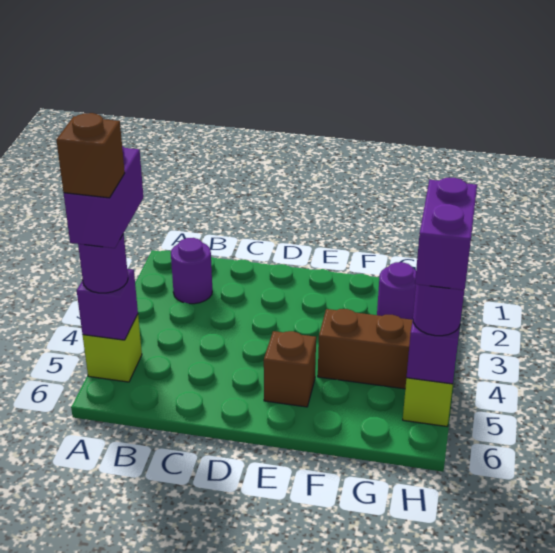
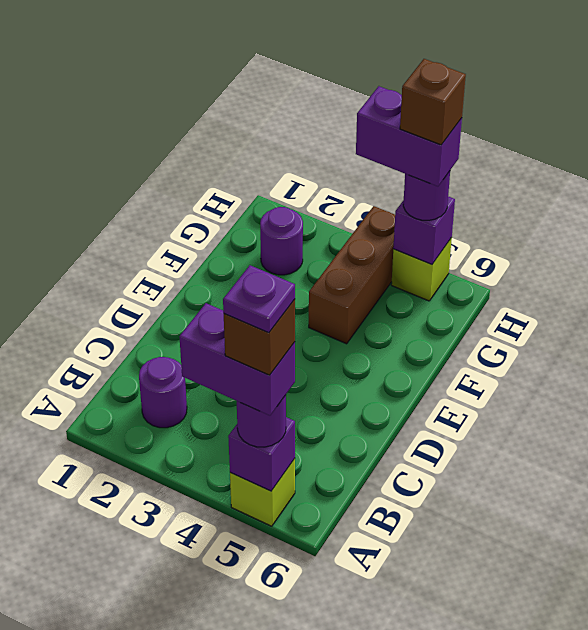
none -> purple 1x1 plate [223,265,295,333]
brown 1x1 brick [264,331,316,407] -> brown 1x1 brick moved to [400,59,466,145]

